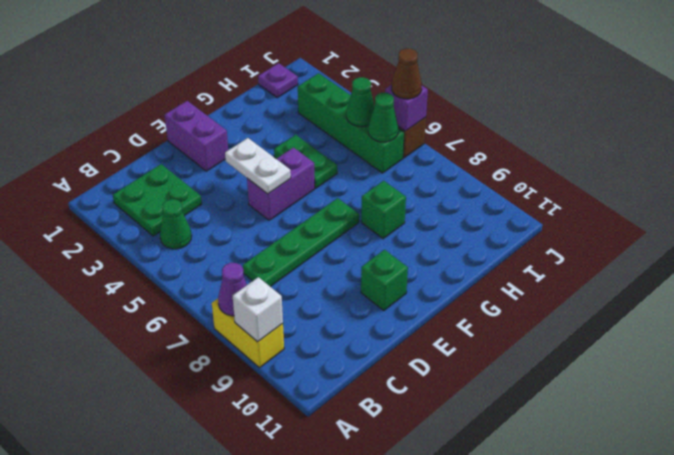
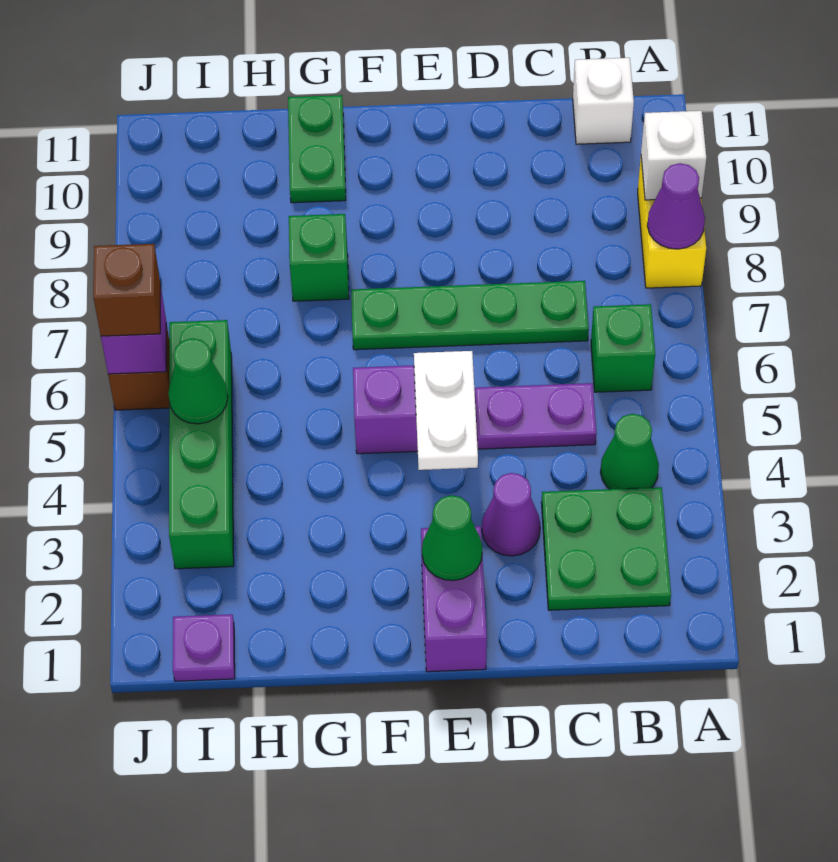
none -> white 1x1 brick [573,58,634,144]
none -> purple 1x2 plate [475,383,596,449]
none -> purple 1x1 cone [482,473,540,556]
green 1x1 brick [361,250,408,311] -> green 1x1 brick moved to [591,304,655,392]
green 1x2 plate [274,135,337,188] -> green 1x2 plate moved to [288,95,346,203]
green 1x1 cone [368,93,398,142] -> green 1x1 cone moved to [422,495,482,581]
brown 1x1 cone [392,48,422,99] -> brown 1x1 brick [93,244,160,336]

